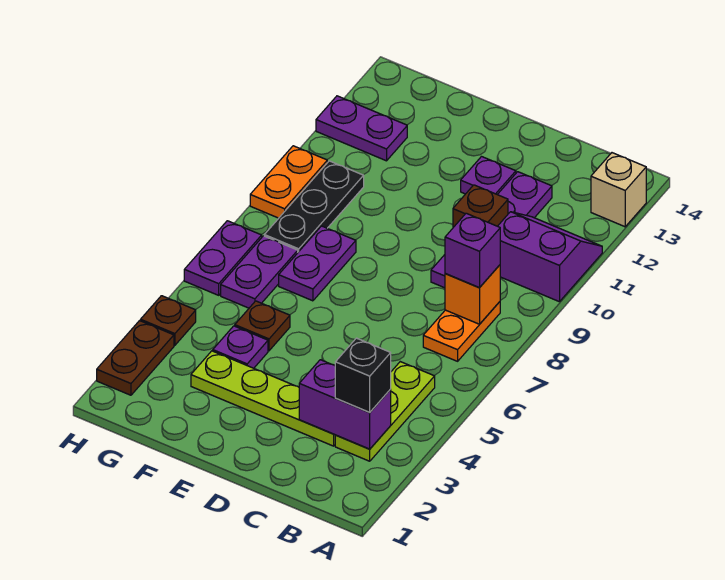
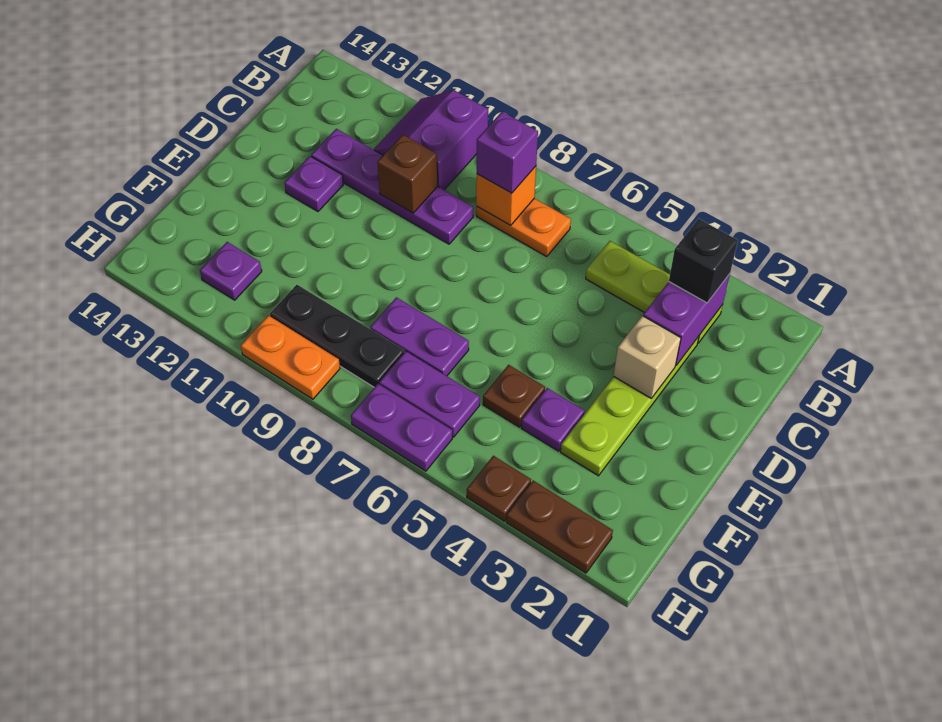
tan 1x1 brick [591,153,646,227] -> tan 1x1 brick moved to [614,316,681,398]
purple 1x2 plate [316,96,407,161] -> purple 1x1 plate [200,242,262,300]

